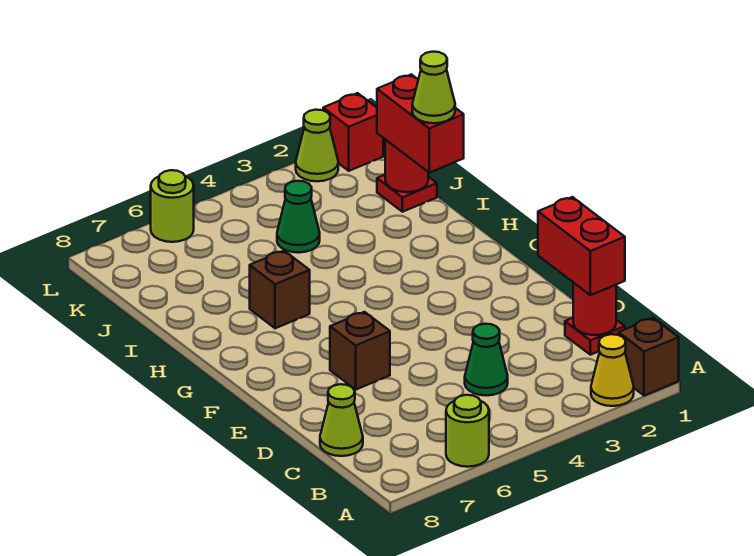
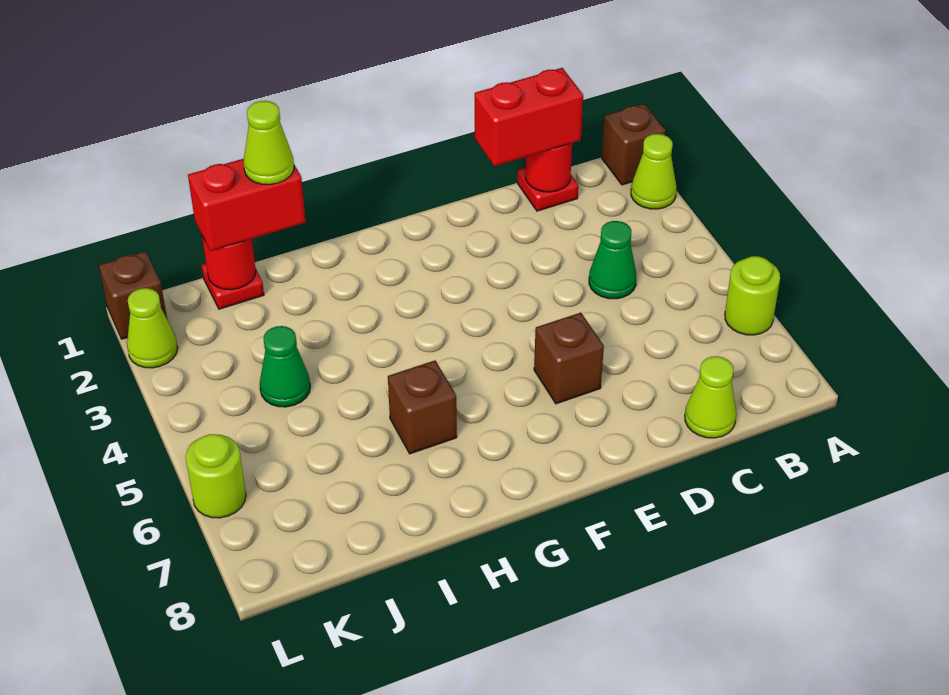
yellow 1x1 cone [591,334,634,406] -> lime 1x1 cone [631,134,676,209]
red 1x1 brick [323,93,383,171] -> brown 1x1 brick [99,251,167,339]

